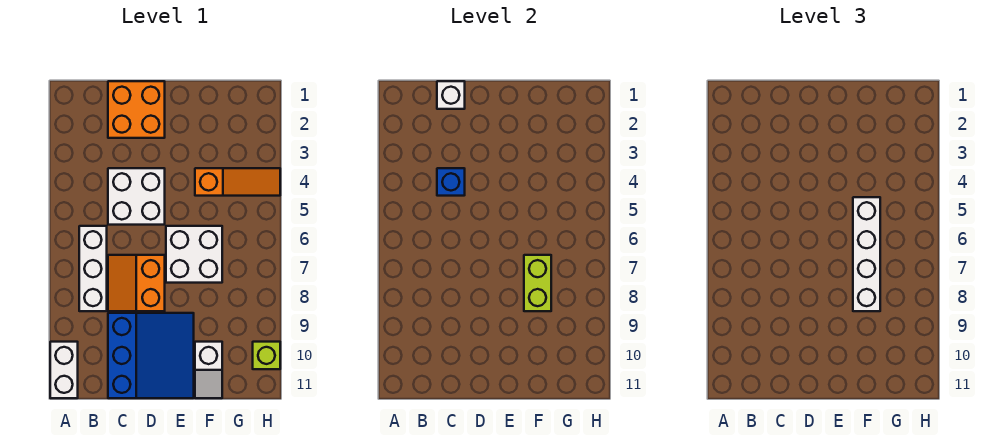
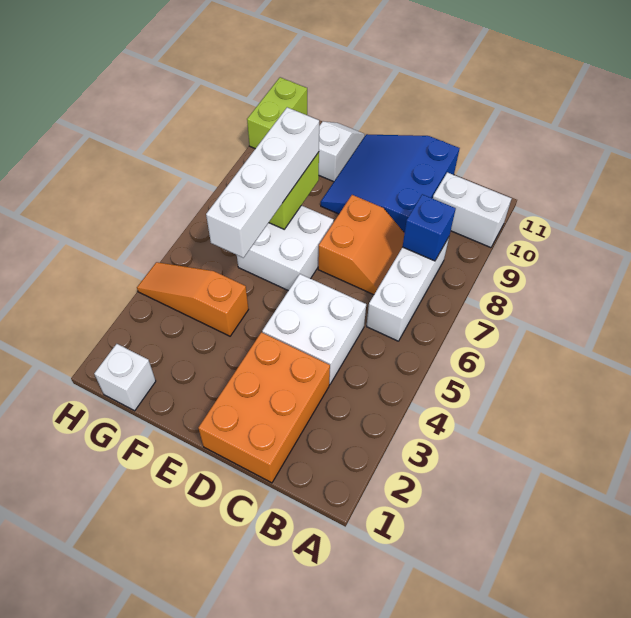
white 1x2 brick [50,342,78,398] -> white 1x2 brick turned to [433,172,512,248]
orange 2x2 brick [108,81,165,138] -> orange 2x3 brick [198,332,330,483]
white 1x1 brick [437,81,465,109] -> white 1x1 brick moved to [94,344,156,411]
blue 1x1 brick [437,168,465,196] -> blue 1x1 brick moved to [403,194,456,261]
lime 1x1 brick [253,342,280,369] -> lime 1x2 brick [247,77,307,149]

